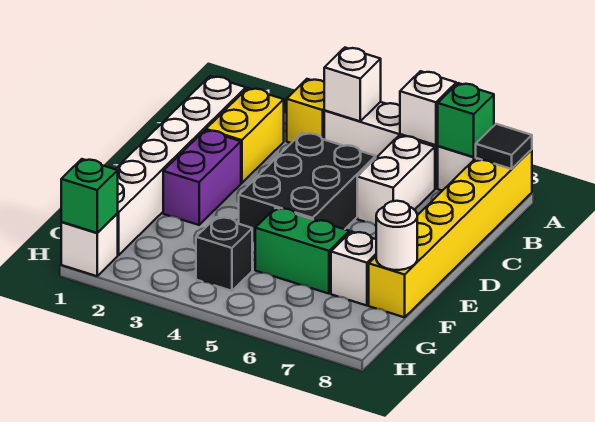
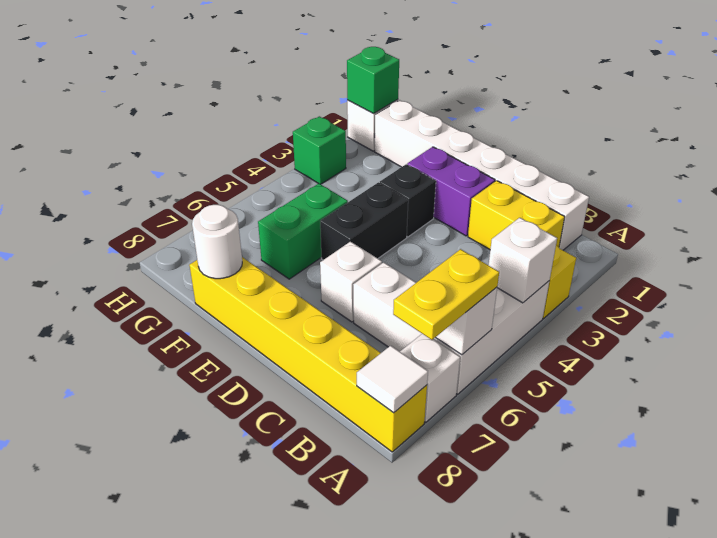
none -> yellow 1x2 plate [393,249,499,340]
green 1x1 brick [438,83,494,157] -> green 1x1 brick moved to [293,116,346,184]
black 1x1 tile [476,124,532,169] -> white 1x1 tile [357,346,428,413]
black 2x3 brick [239,133,376,242] -> black 1x2 brick [320,182,408,260]
white 1x1 brick [331,232,376,306] -> white 1x1 brick moved to [320,241,382,322]
black 1x1 brick [196,217,252,291] -> black 1x1 brick moved to [380,164,436,237]

